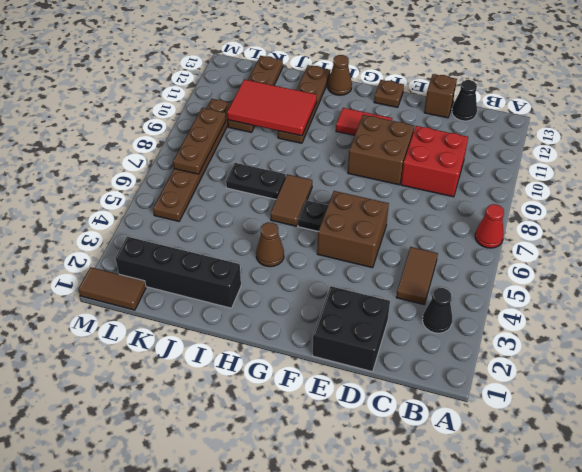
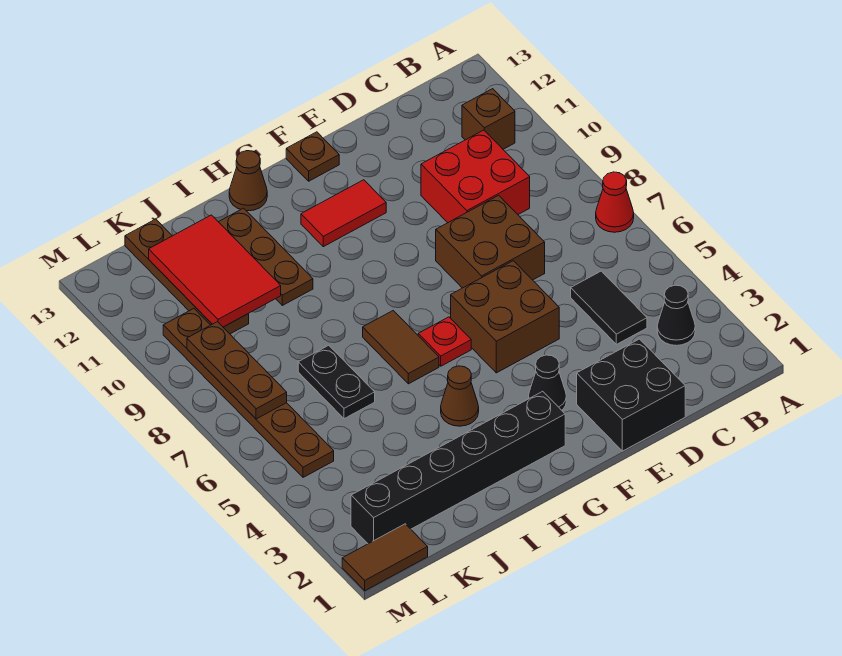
brown 1x2 tile [396,247,438,304] -> black 1x2 tile [571,271,647,344]
black 1x1 cone [452,80,477,121] -> black 1x1 cone moved to [529,355,566,410]
brown 1x1 brick [424,74,457,118] -> brown 1x1 brick moved to [462,89,515,149]
brown 2x2 brick [348,115,414,185] -> brown 2x2 brick moved to [436,195,545,288]
black 1x1 plate [298,200,328,231] -> red 1x1 plate [418,317,471,366]
black 1x4 brick [115,237,241,308] -> black 1x6 brick [351,391,565,544]
black 1x2 plate [226,163,286,199] -> black 1x2 plate turned to [298,345,375,419]
brown 1x4 plate [278,65,331,143] -> brown 1x3 plate [219,208,313,305]
red 2x3 tile [227,79,317,136] -> red 2x3 tile turned to [149,215,281,327]

